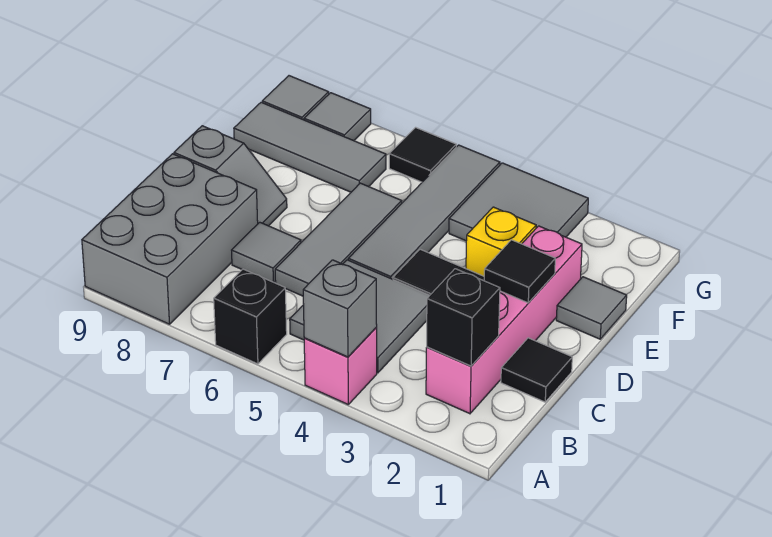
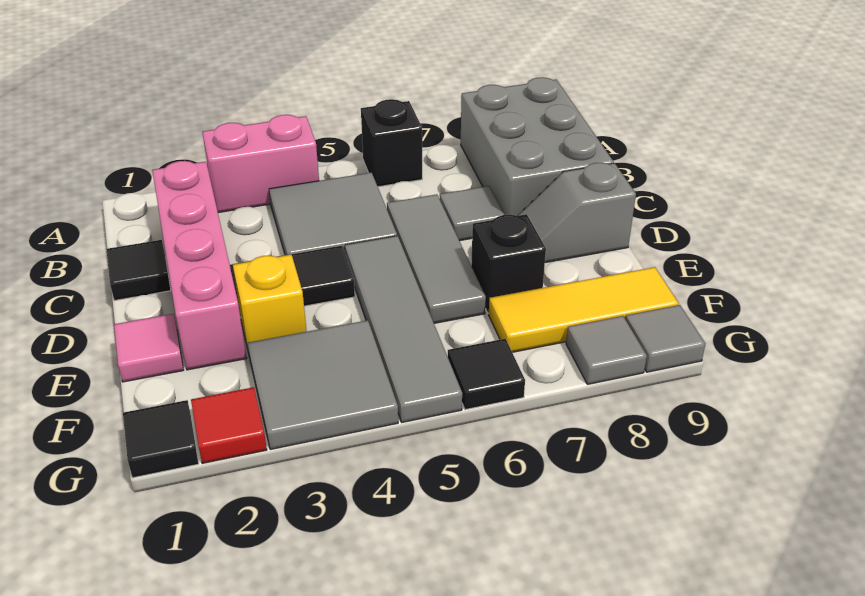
pink 1x1 brick [304,328,377,404] -> pink 1x2 brick [202,115,319,213]
grey 1x1 brick [303,260,377,357] -> none
black 1x1 brick [427,269,500,366] -> black 1x1 brick moved to [471,214,546,313]
black 1x1 tile [484,240,555,303] -> black 1x1 tile moved to [123,400,199,478]
grey 1x1 tile [556,277,627,339] -> pink 1x1 tile [114,314,183,382]
grey 1x3 tile [234,102,386,192] -> yellow 1x3 tile [489,267,679,352]
none -> red 1x1 tile [191,387,267,463]

